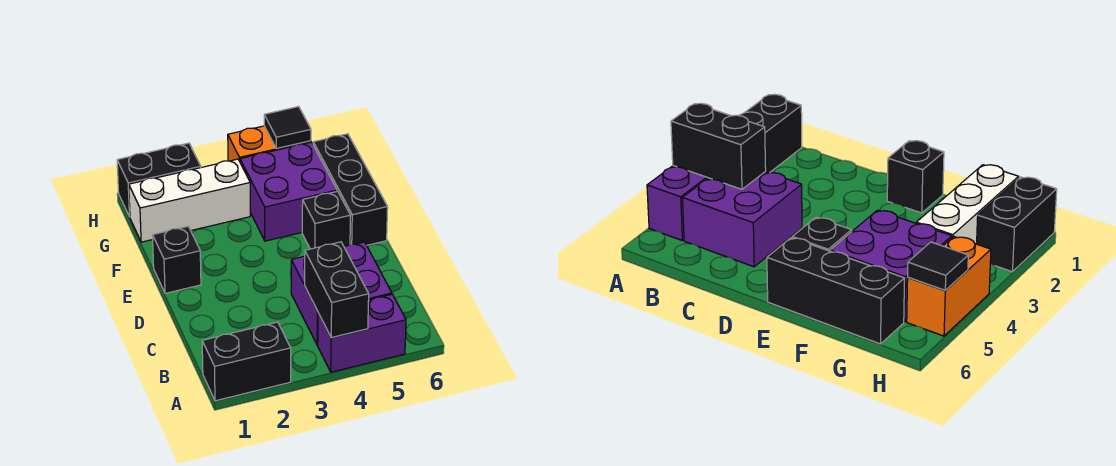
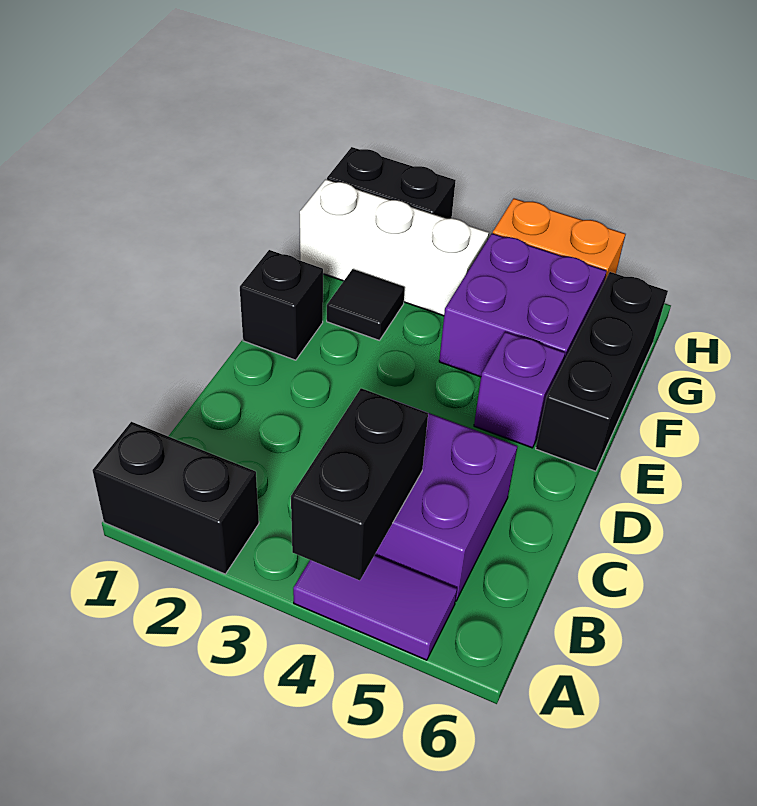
purple 1x2 brick [318,294,406,372] -> purple 1x2 tile [293,555,457,660]
black 1x1 brick [302,191,351,249] -> purple 1x1 brick [474,332,565,448]
black 1x1 tile [264,107,311,148] -> black 1x1 tile moved to [327,269,405,340]

